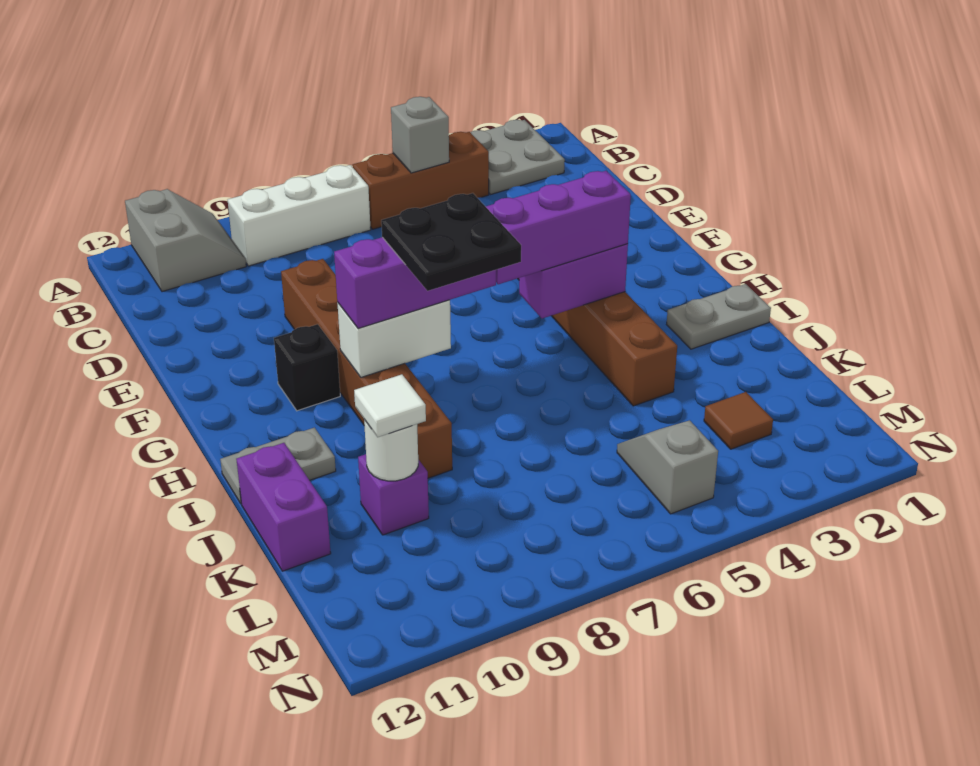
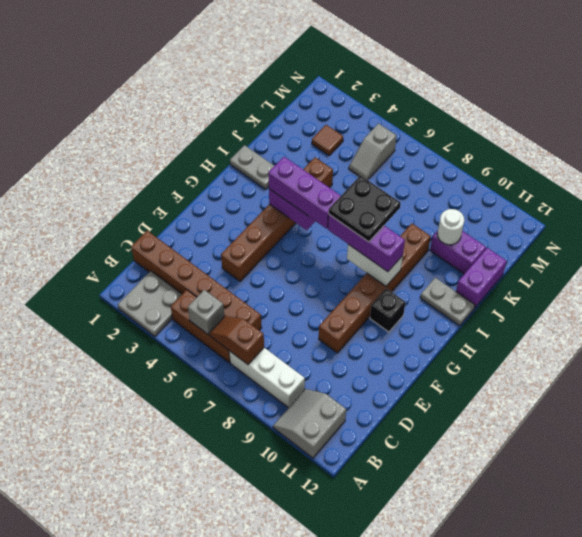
none -> brown 1x2 slope [209,316,264,364]
none -> brown 1x6 brick [131,231,262,330]
purple 1x1 brick [358,454,429,535] -> purple 1x2 brick [430,230,486,274]
white 1x1 tile [354,374,426,437] -> none

